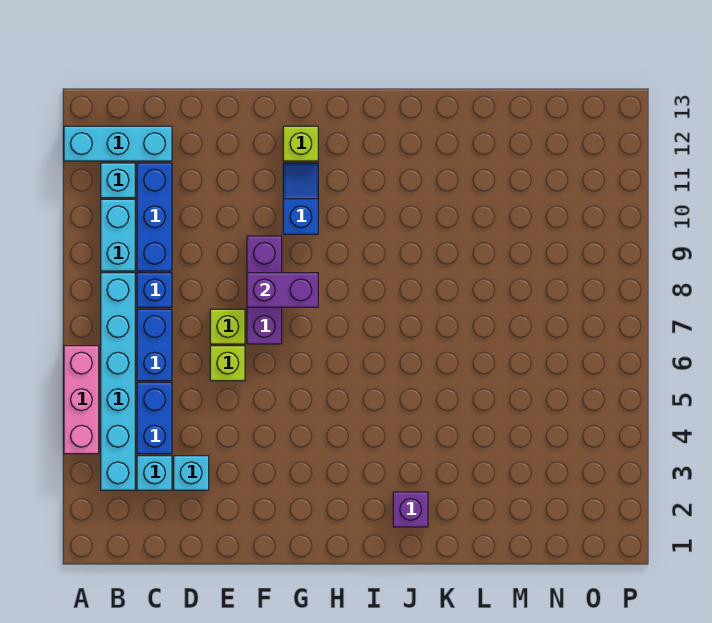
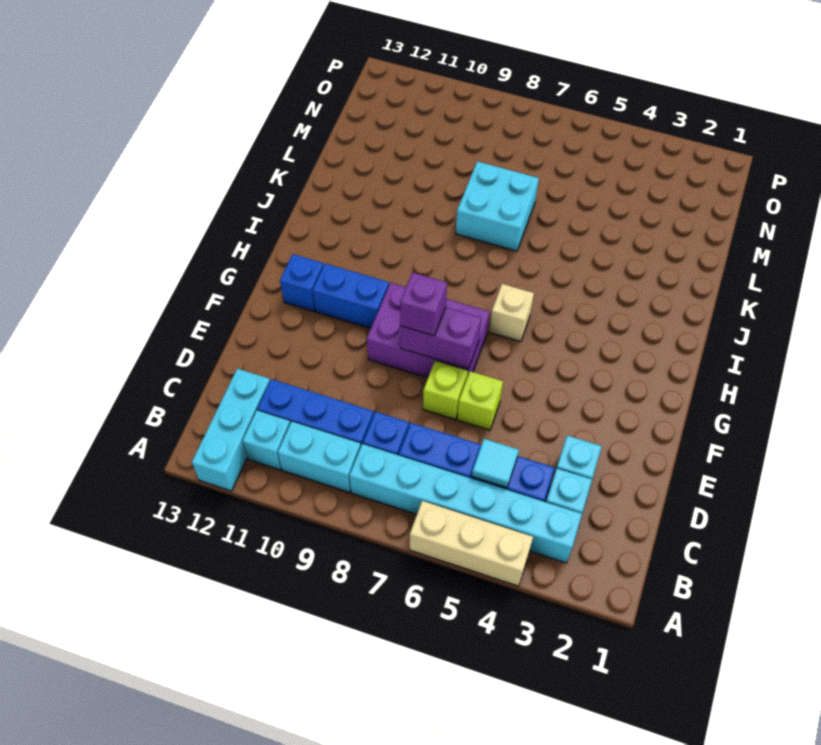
pink 1x3 brick [64,346,99,454] -> tan 1x3 brick [410,501,533,586]
none -> cyan 1x1 tile [472,439,519,488]
purple 1x3 brick [247,236,282,344] -> purple 2x3 brick [367,283,490,378]
purple 1x2 brick [247,273,318,307] -> purple 1x2 brick turned to [400,307,481,369]
blue 1x2 slope [283,163,318,234] -> blue 1x2 brick [313,264,389,328]
lime 1x1 brick [283,126,318,161] -> blue 1x1 brick [280,254,324,311]
none -> tan 1x1 brick [489,284,534,342]
purple 1x1 brick [393,492,428,527] -> purple 1x1 brick moved to [400,272,447,336]
none -> cyan 2x2 brick [456,161,539,251]

